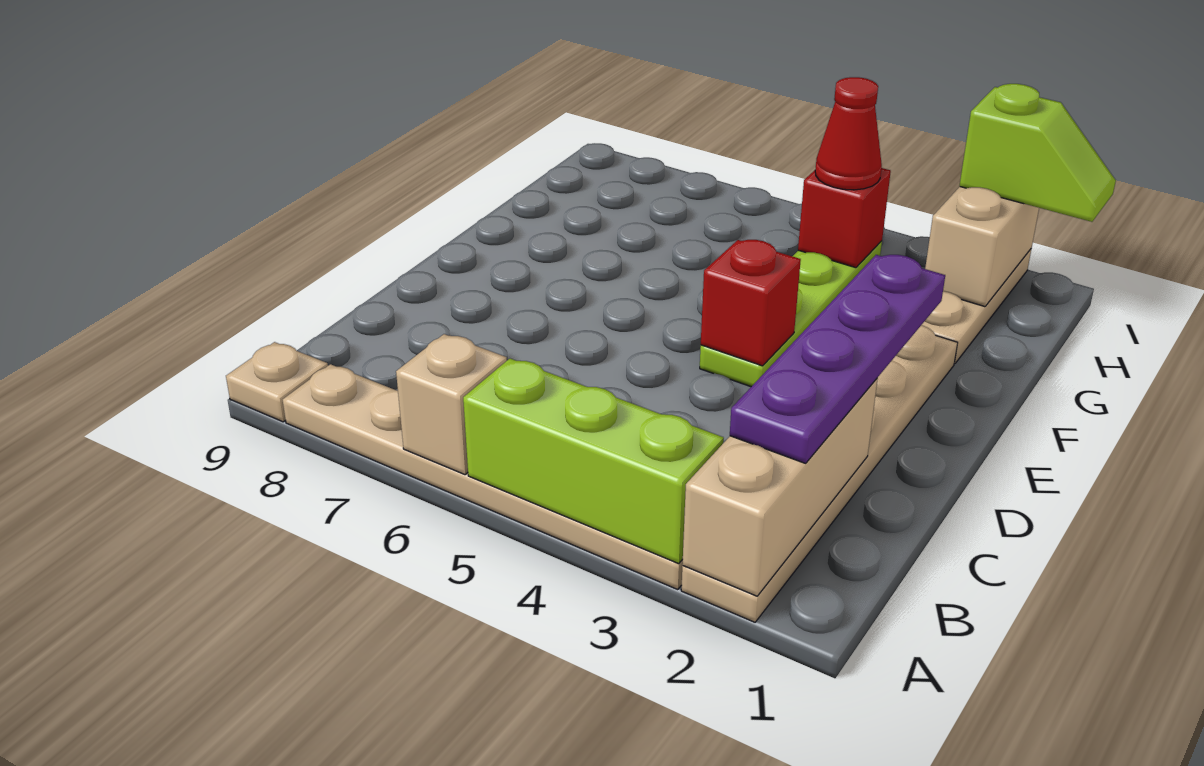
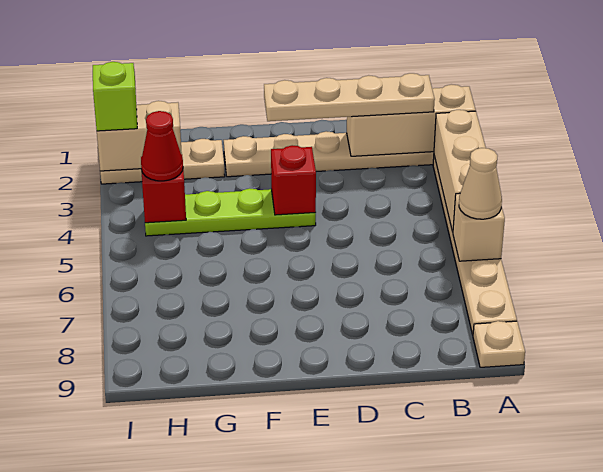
lime 1x3 brick [463,359,724,564] -> tan 1x3 brick [434,110,486,232]
none -> tan 1x1 cone [459,148,502,219]
purple 1x4 plate [730,255,945,463] -> tan 1x4 plate [264,73,435,121]

